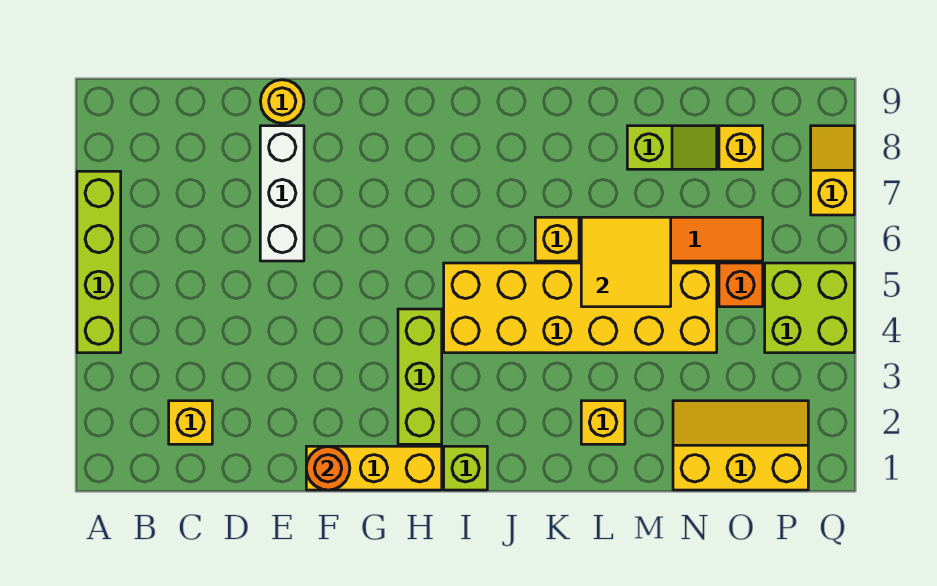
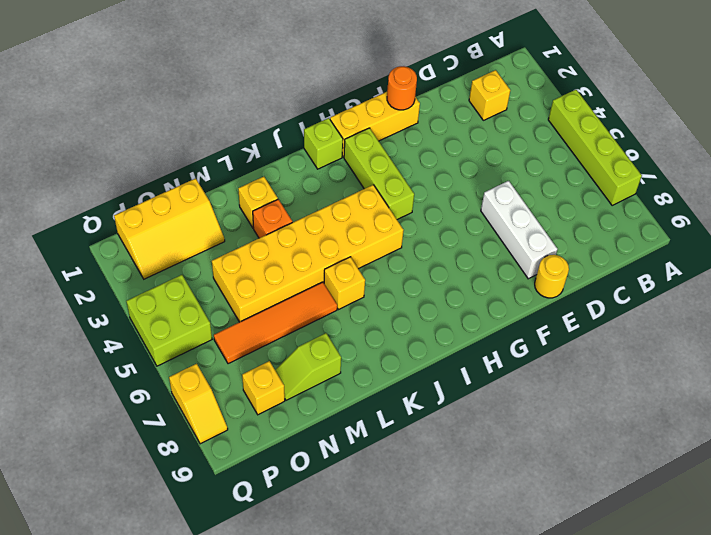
yellow 2x2 tile [581,217,671,307] -> none
orange 1x1 brick [719,263,763,307] -> orange 1x1 brick moved to [253,199,292,238]

